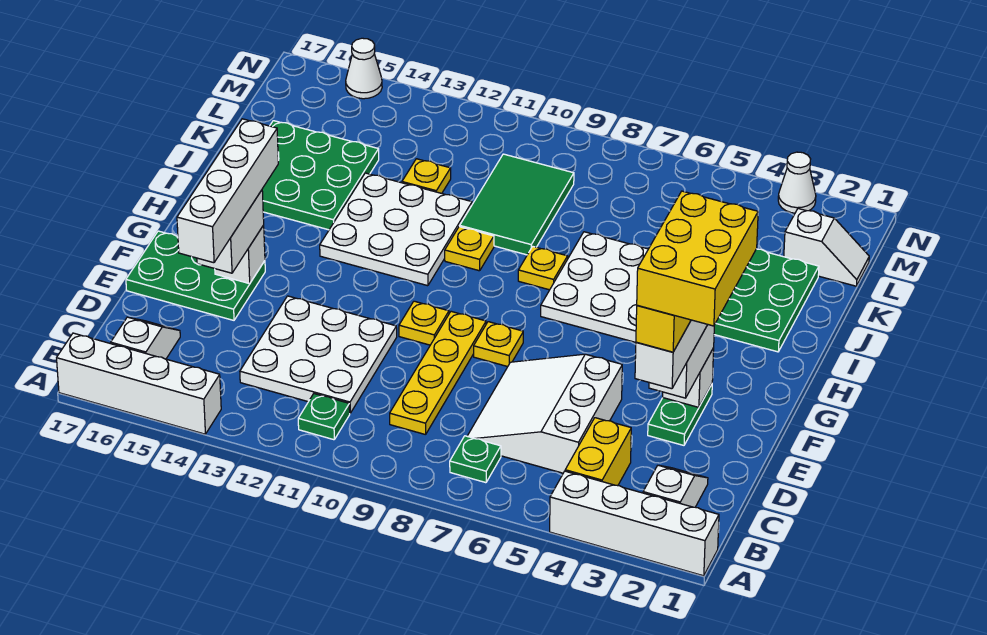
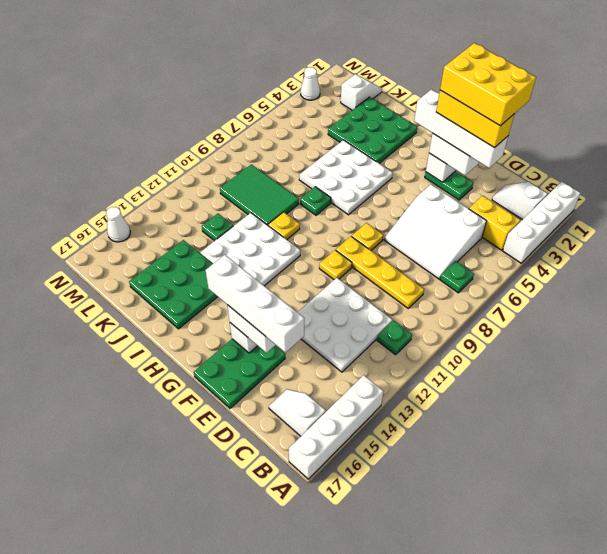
yellow 1x1 plate [518,246,568,290] -> green 1x1 plate [300,187,331,215]
yellow 1x1 plate [402,159,451,193] -> green 1x1 plate [202,214,233,241]

